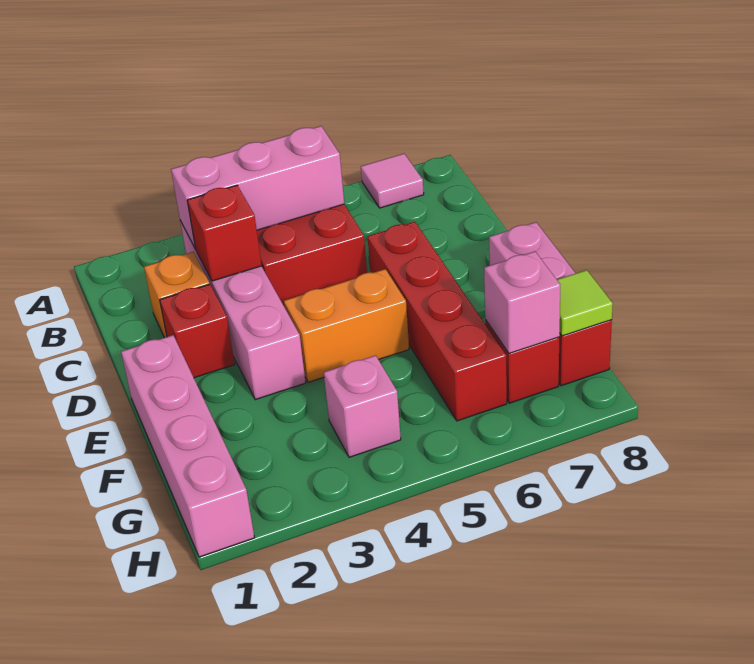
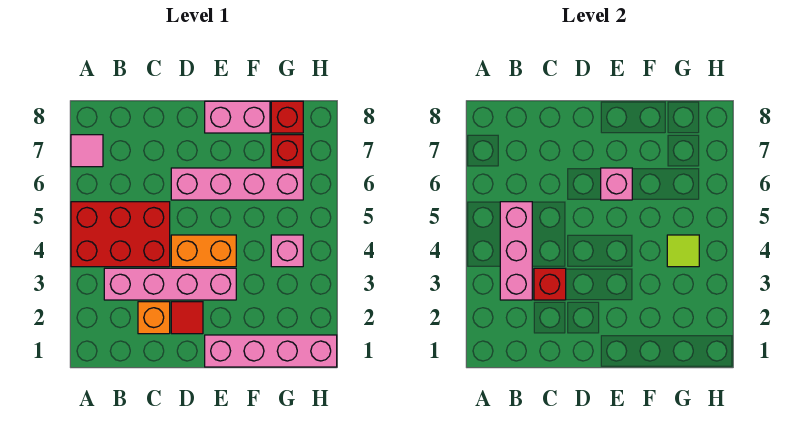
red 1x1 brick [160,284,235,378] -> red 1x1 tile [171,302,203,334]
red 1x4 brick [367,222,507,421] -> pink 1x4 brick [171,168,303,200]
orange 1x2 brick [284,269,409,382] -> orange 1x2 brick turned to [171,235,236,267]
pink 1x1 brick [484,251,560,353] -> pink 1x1 brick moved to [601,168,632,200]
lime 1x1 tile [557,270,613,336] -> lime 1x1 tile moved to [667,235,699,267]

